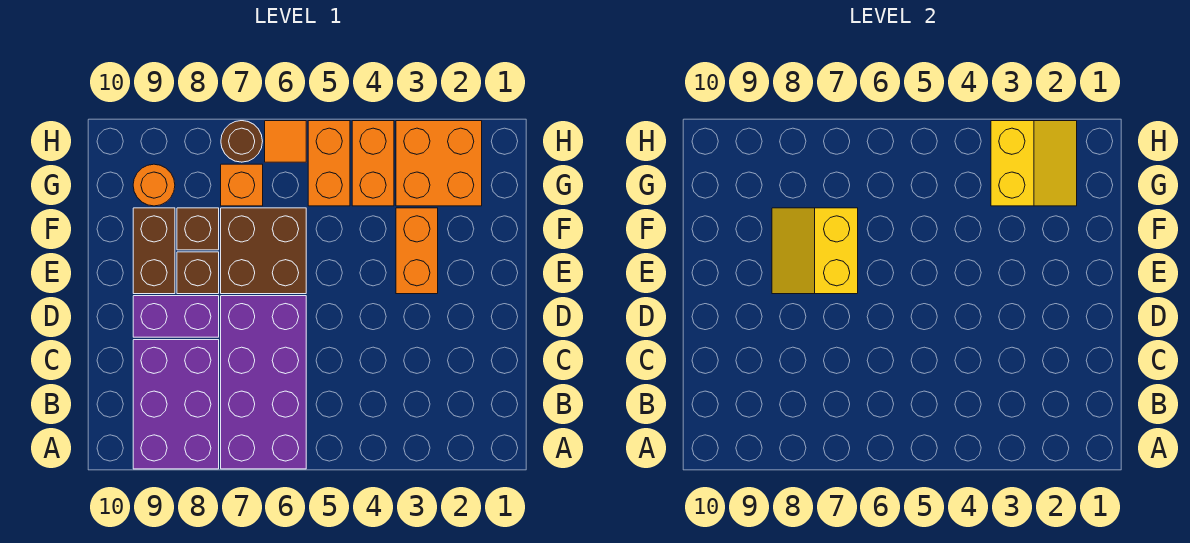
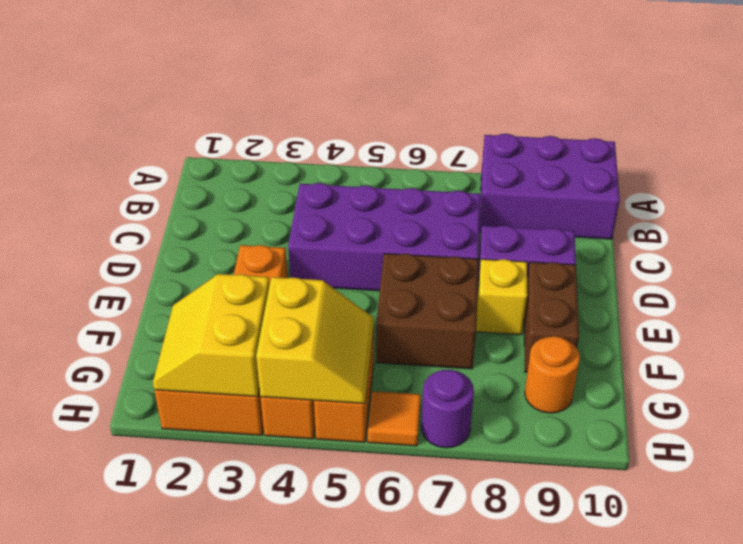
purple 2x4 brick [221,296,306,469] -> purple 2x4 brick turned to [288,183,480,291]
purple 2x3 brick [133,340,219,469] -> purple 2x3 brick turned to [479,134,620,239]
yellow 2x2 slope [772,208,858,294] -> yellow 2x2 slope moved to [256,277,374,404]
brown 1x1 brick [177,252,219,294] -> yellow 1x1 brick [476,259,527,335]
brown 1x1 brick [177,208,219,250] -> none
orange 1x1 brick [221,164,263,206] -> none
brown 1x1 round brick [221,121,263,162] -> purple 1x1 round brick [421,370,474,448]

